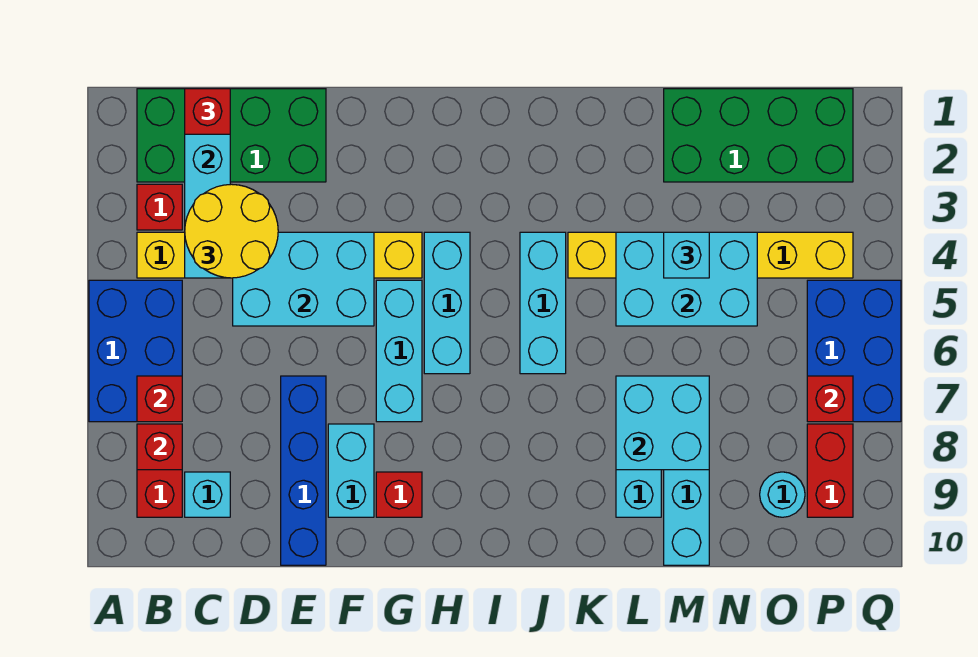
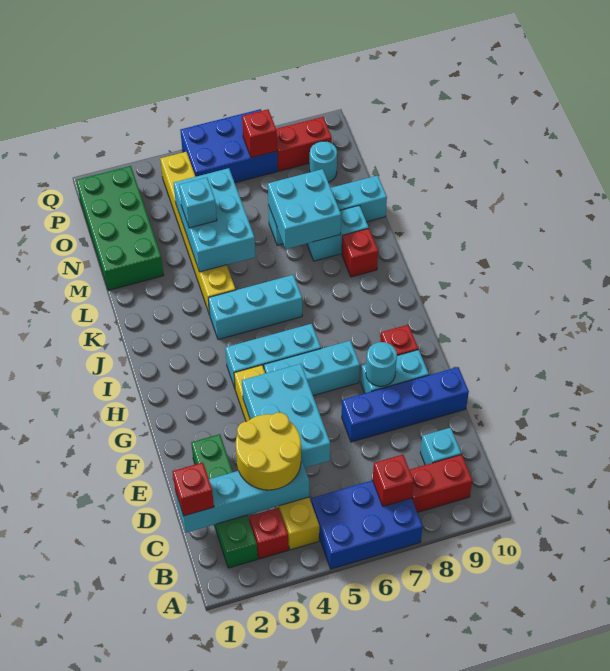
green 2x4 brick [137,89,326,182] -> green 1x4 brick [191,434,258,568]
red 1x1 brick [137,424,182,470] -> red 1x1 brick moved to [342,229,378,277]
none -> cyan 1x1 round brick [366,342,397,386]

